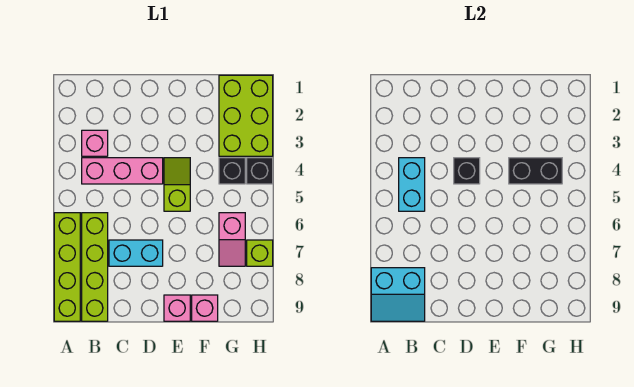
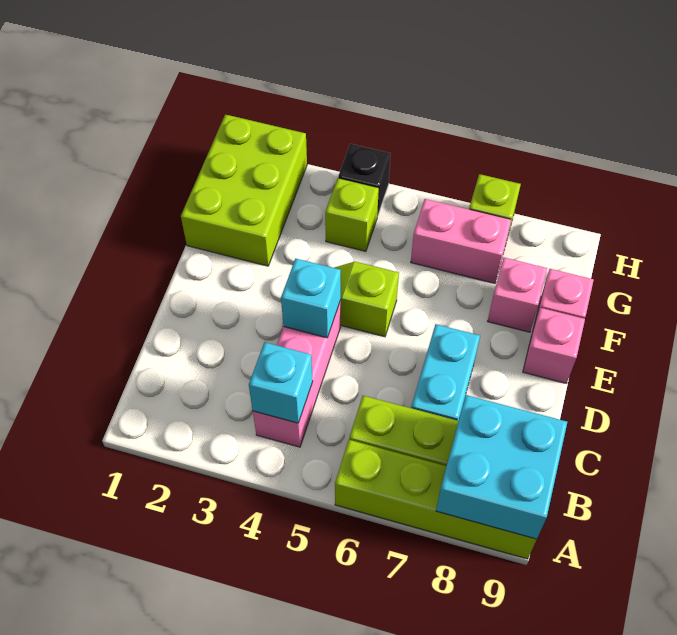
cyan 2x2 slope [371,268,425,321] -> cyan 2x2 brick [436,395,567,539]
pink 1x1 brick [82,130,108,156] -> pink 1x1 brick moved to [488,258,547,332]
cyan 1x2 brick [399,158,425,211] -> cyan 1x1 brick [249,342,313,423]
black 1x1 brick [454,158,480,184] -> cyan 1x1 brick [281,259,341,338]
black 1x2 brick [509,158,562,184] -> none
lime 2x3 brick [219,75,273,156] -> lime 2x3 brick turned to [181,114,307,266]
black 1x1 brick [219,158,245,184] -> lime 1x1 brick [325,178,379,251]
pink 1x2 slope [219,213,245,266] -> pink 1x2 brick [411,199,511,283]

